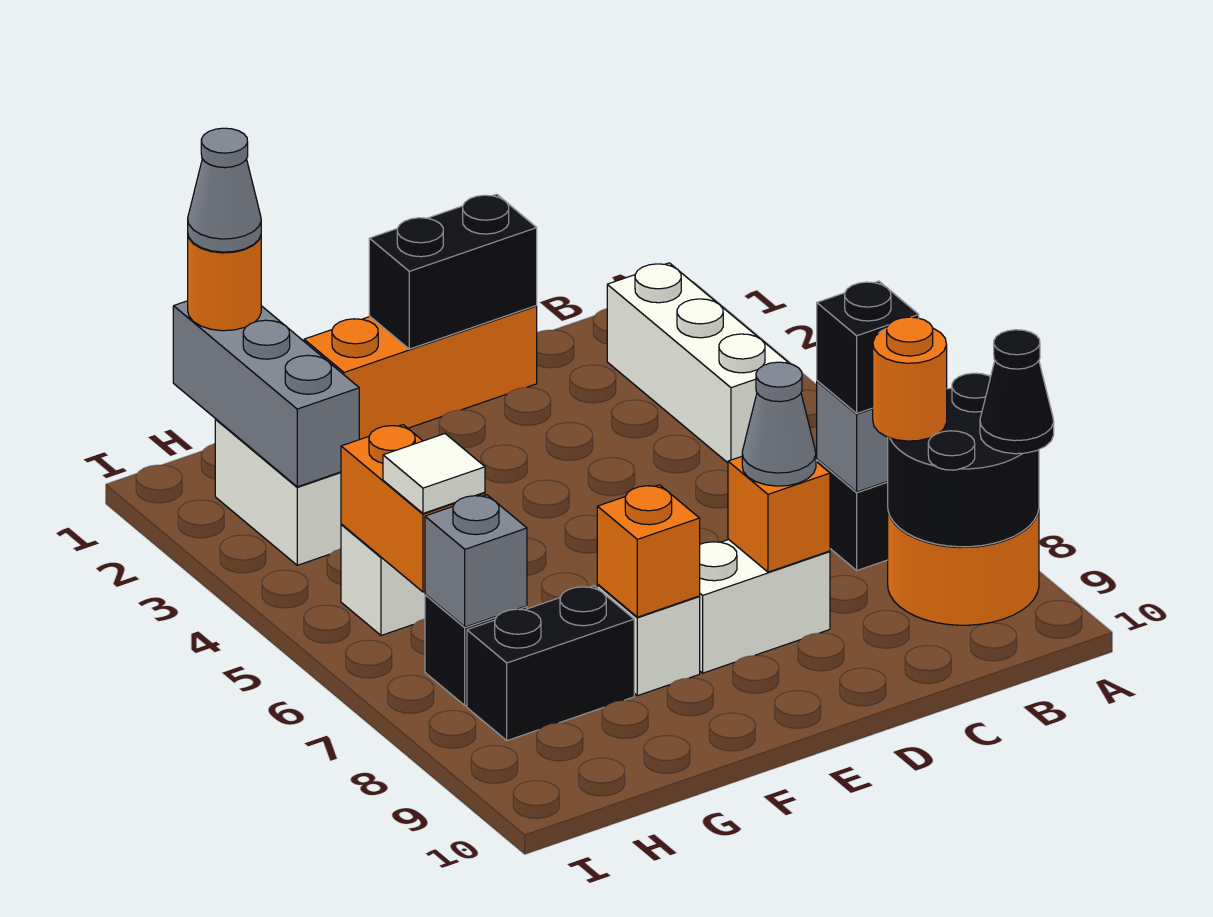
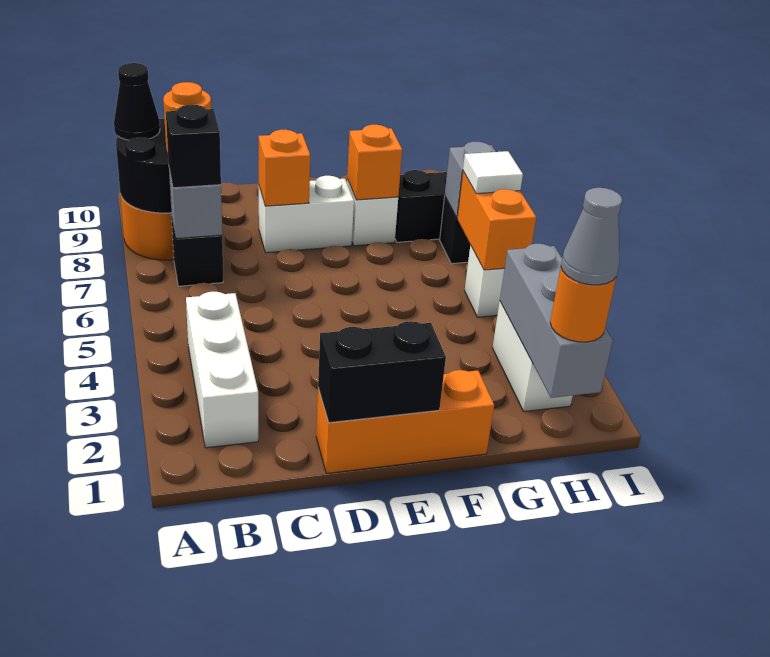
grey 1x1 cone [742,362,816,486] -> none

